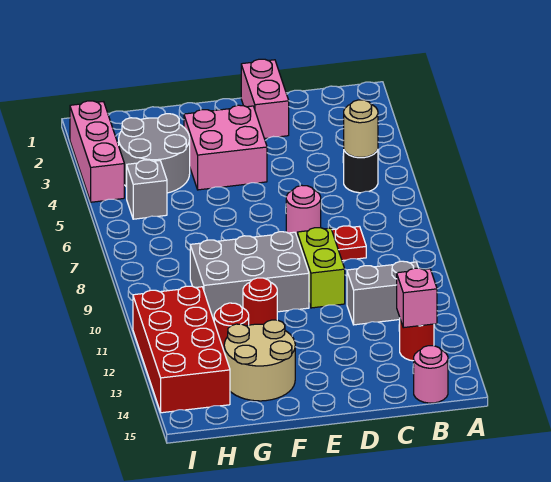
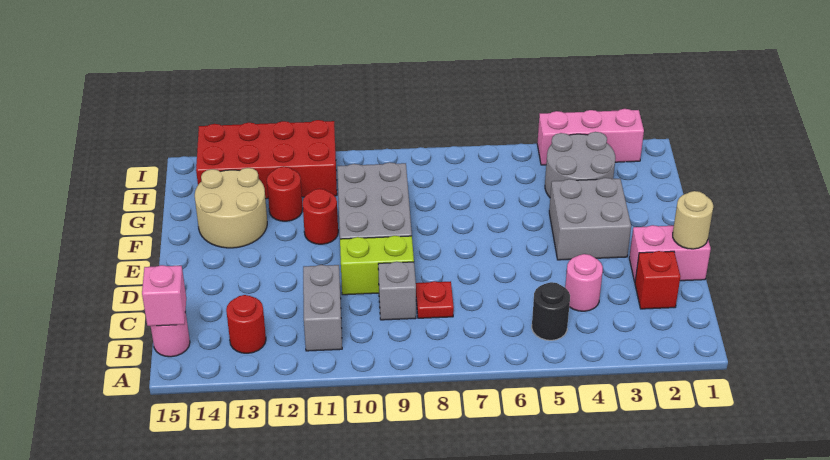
tan 1x1 round brick [344,100,378,157] -> tan 1x1 round brick moved to [673,191,713,249]
pink 1x1 brick [397,268,437,328] -> pink 1x1 brick moved to [142,265,186,326]
none -> red 1x1 brick [635,251,681,309]
pink 1x1 round brick [286,185,321,235] -> pink 1x1 round brick moved to [565,254,603,311]
pink 2x2 brick [184,105,267,190] -> grey 2x2 brick [549,178,631,260]
grey 1x1 brick [127,160,167,219] -> grey 1x1 brick moved to [378,262,416,320]

